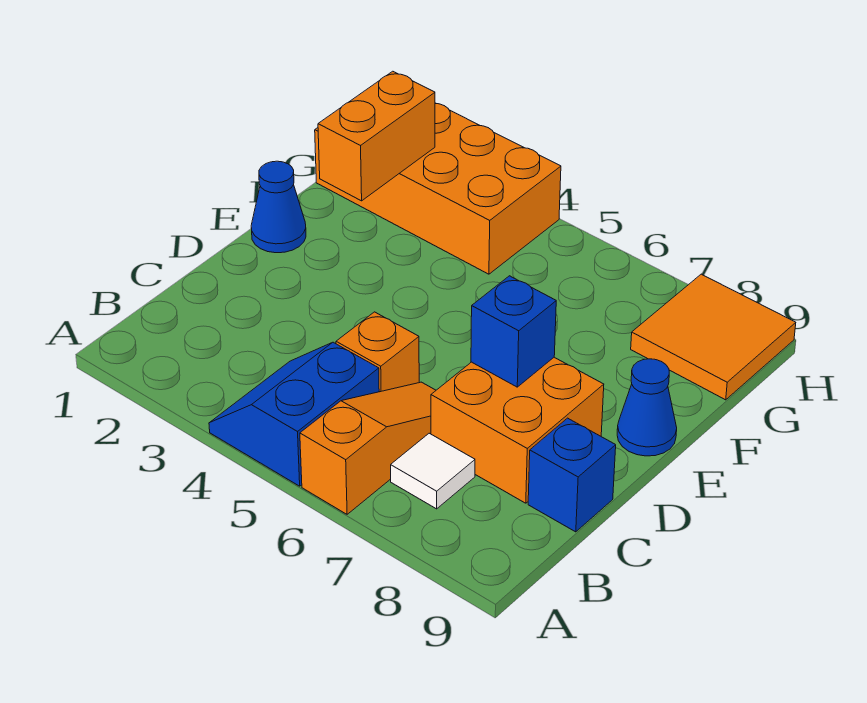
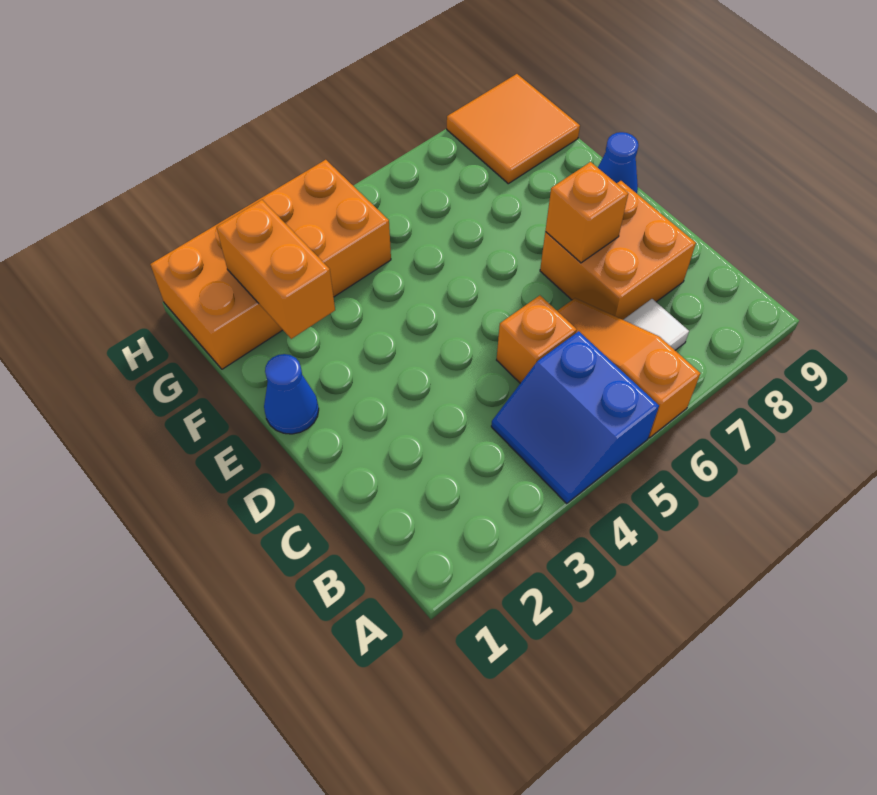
blue 1x1 brick [528,418,616,532] -> none
blue 1x1 brick [471,276,556,387] -> orange 1x1 brick [545,162,628,263]

